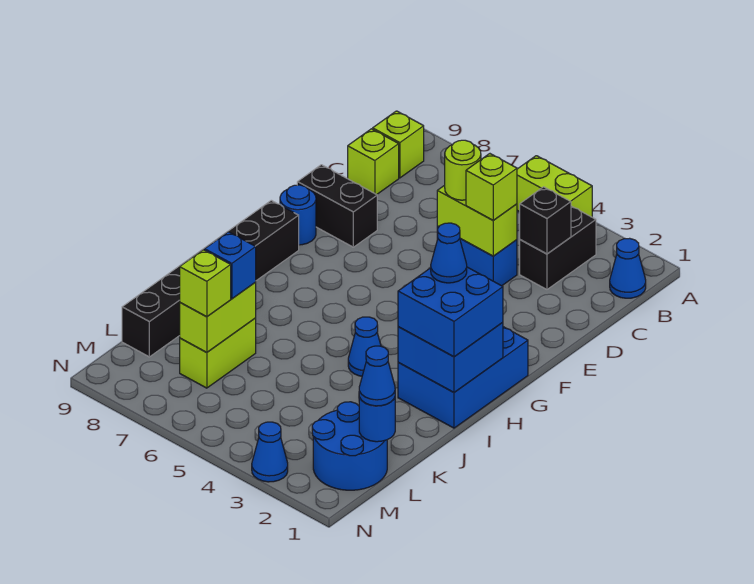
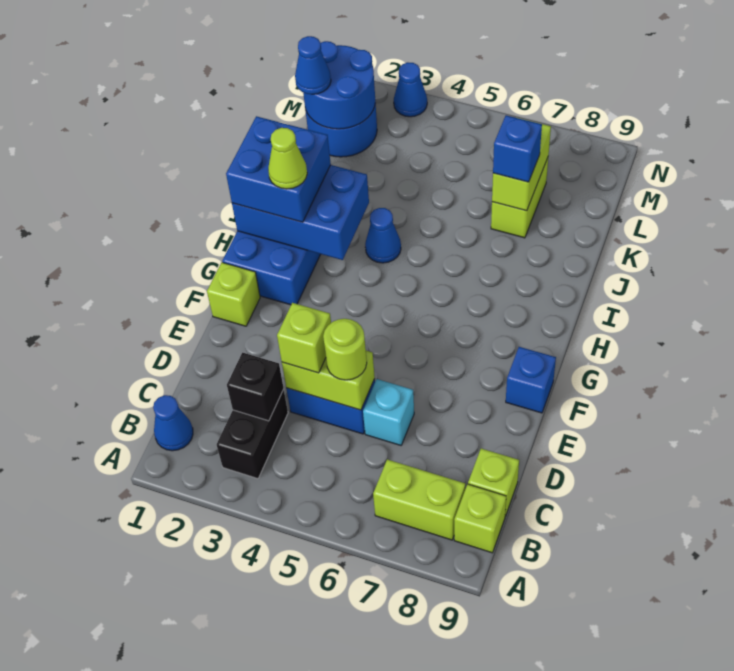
lime 1x2 brick [517,156,592,217] -> lime 1x2 brick moved to [373,459,465,540]
none -> cyan 1x1 brick [363,379,414,445]
black 1x2 brick [297,165,377,247] -> none
blue 1x1 round brick [280,185,316,245] -> blue 1x1 brick [506,347,556,413]
black 1x6 brick [122,200,299,357] -> none
blue 2x2 brick [398,322,503,392] -> blue 2x3 brick [232,165,369,260]
blue 1x1 cone [431,223,467,283] -> lime 1x1 cone [268,128,307,189]
blue 1x1 round brick [359,397,395,442] -> blue 2x2 round brick [303,41,375,129]
lime 1x1 brick [180,250,231,317] -> lime 1x1 brick moved to [207,262,260,326]

